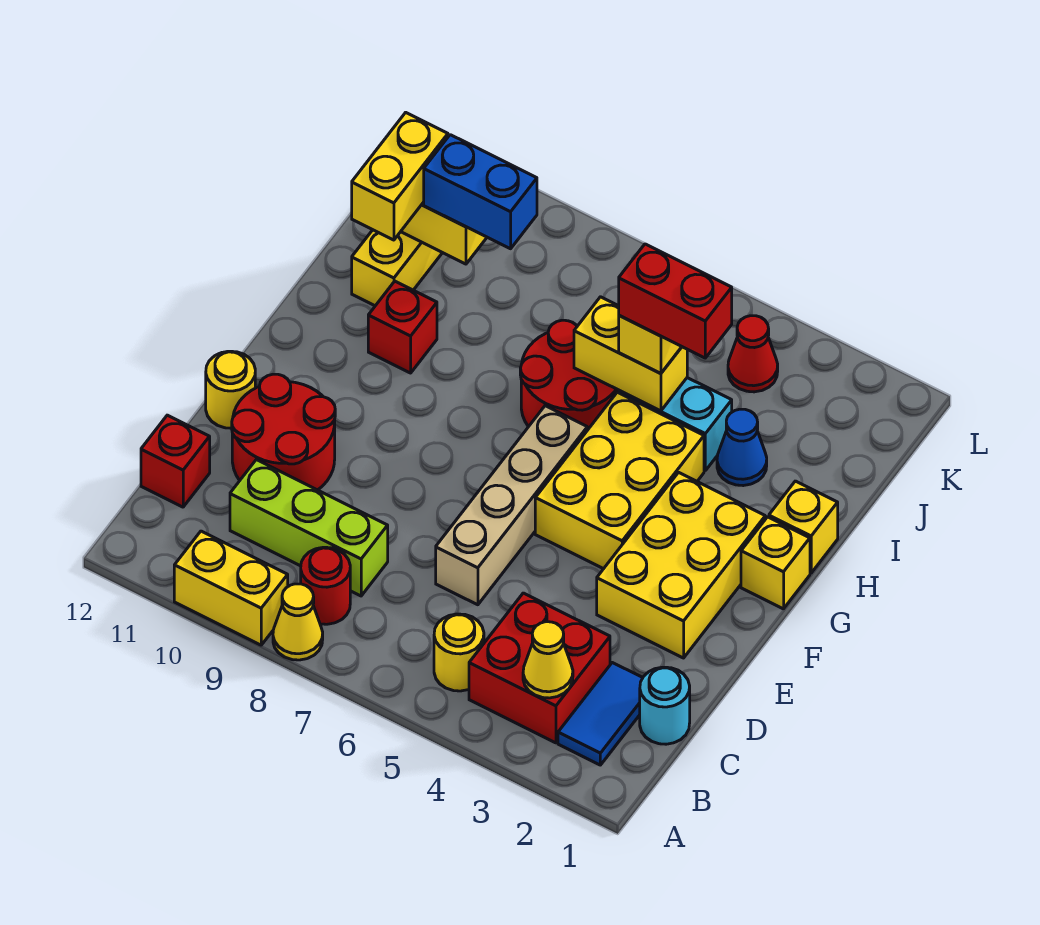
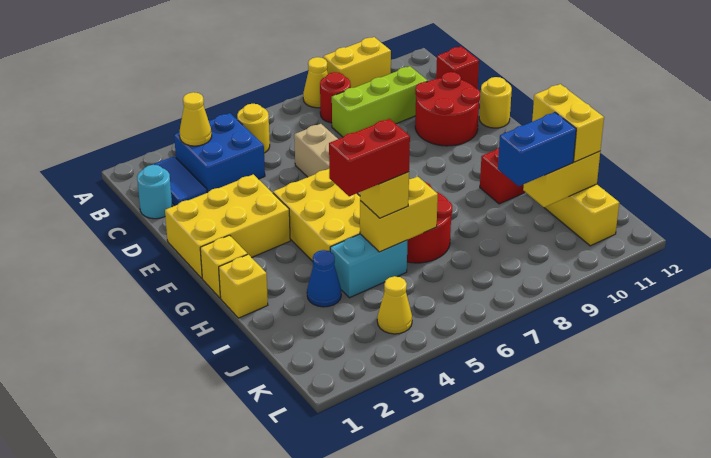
red 2x2 brick [469,593,610,743] -> blue 2x2 brick [174,113,265,193]
yellow 2x3 brick [597,472,765,658] -> yellow 2x3 brick turned to [165,174,290,278]
red 1x1 cone [728,316,778,392] -> yellow 1x1 cone [377,276,412,334]

